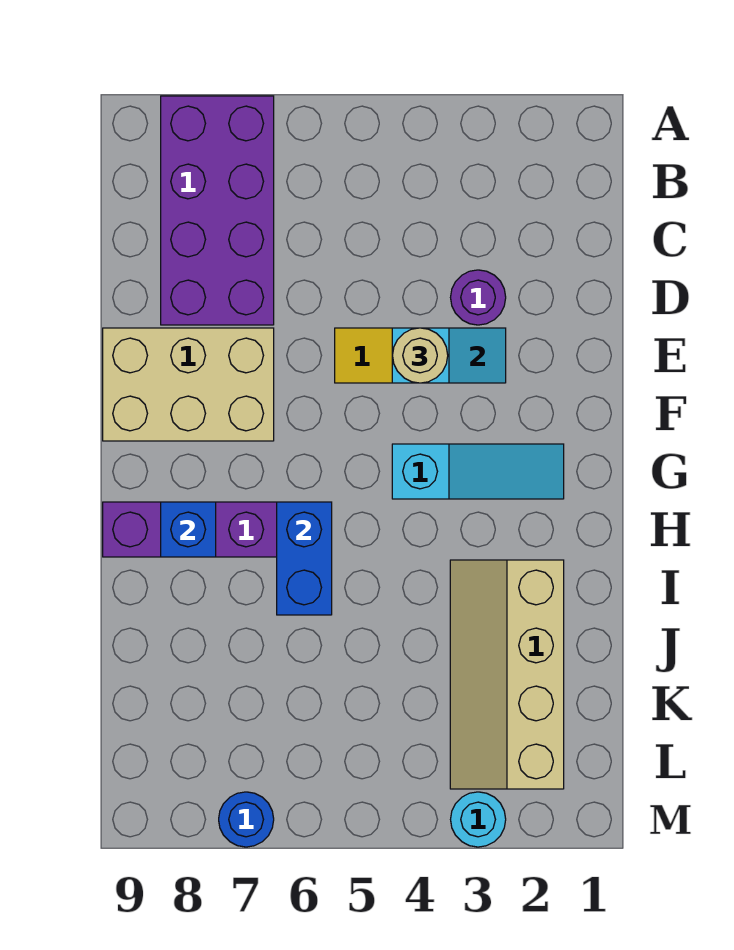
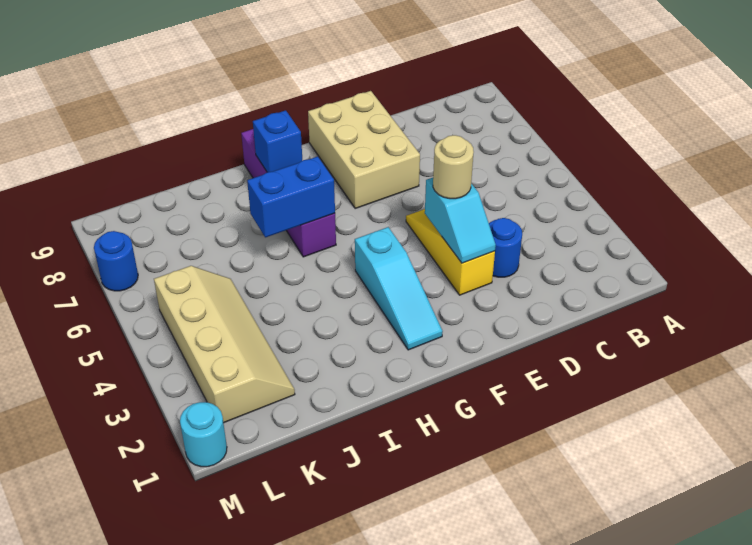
purple 2x4 brick [161,96,274,325] -> none
purple 1x1 round brick [451,270,506,325] -> blue 1x1 round brick [489,218,522,277]
tan 2x4 slope [450,560,564,789] -> tan 2x4 slope turned to [154,266,295,423]
cyan 1x1 round brick [451,792,506,847] -> cyan 1x1 round brick moved to [180,402,227,467]

